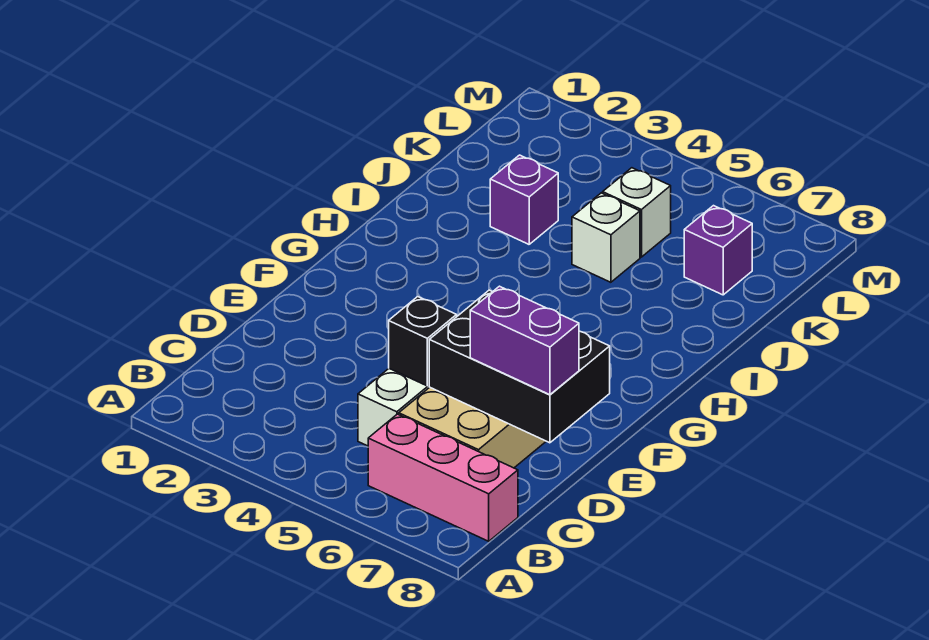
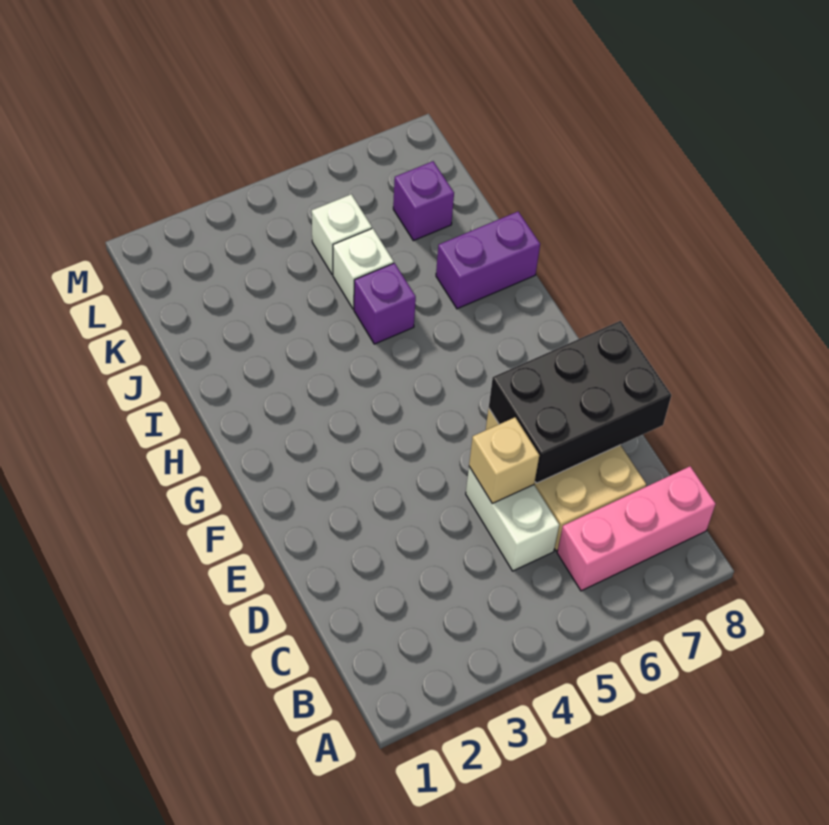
black 1x1 brick [389,297,457,386] -> tan 1x1 brick [469,417,539,503]
purple 1x2 brick [470,286,579,395] -> purple 1x2 brick moved to [436,212,540,309]
purple 1x1 brick [490,155,558,244] -> purple 1x1 brick moved to [354,263,416,344]

